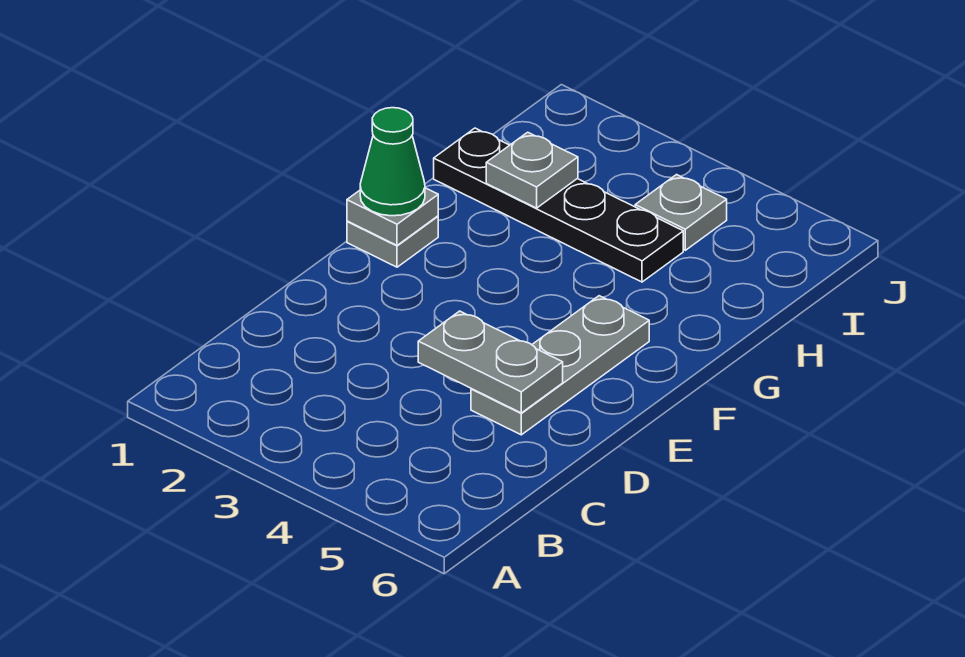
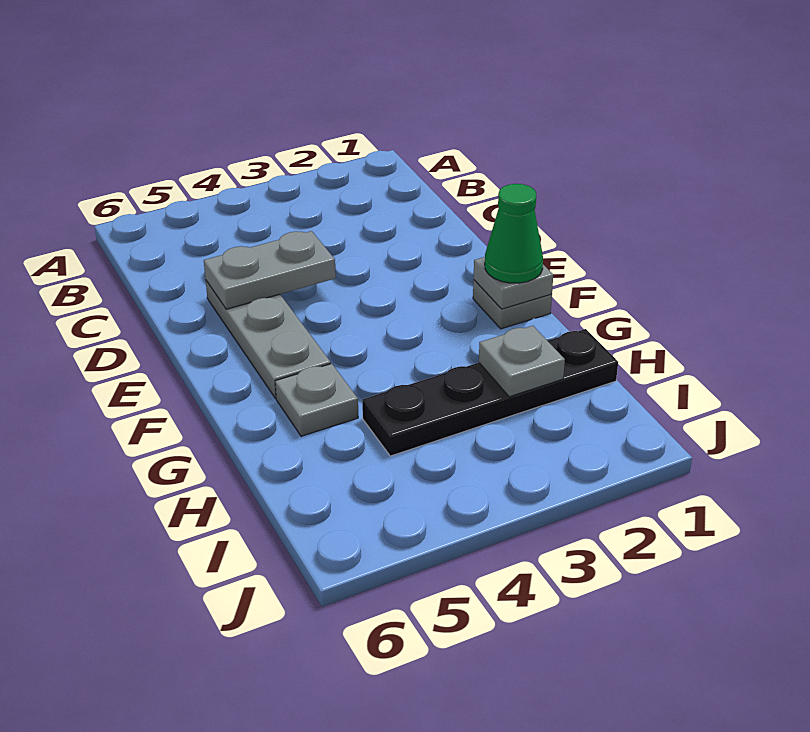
grey 1x1 plate [635,175,727,250] -> grey 1x1 plate moved to [275,364,358,436]

